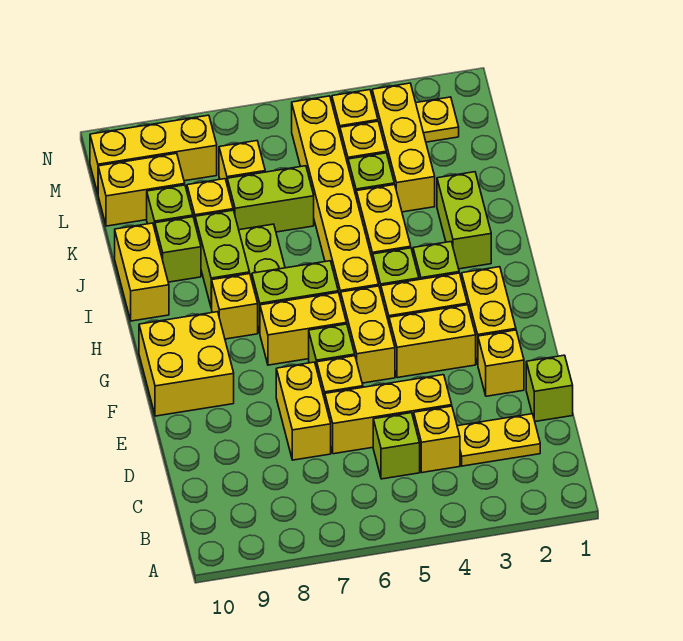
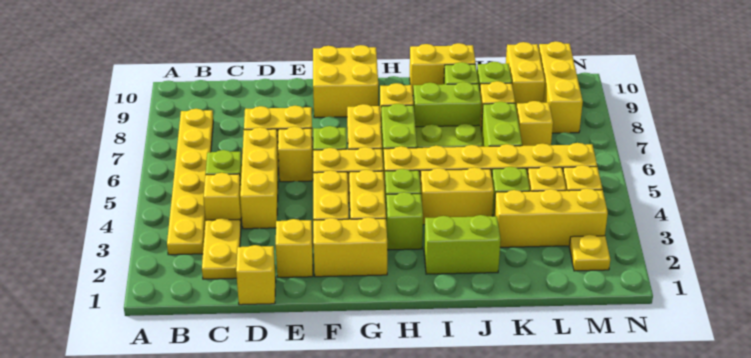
none -> yellow 1x6 plate [167,109,213,255]
lime 1x1 brick [526,355,573,422] -> yellow 1x1 brick [236,245,276,305]

